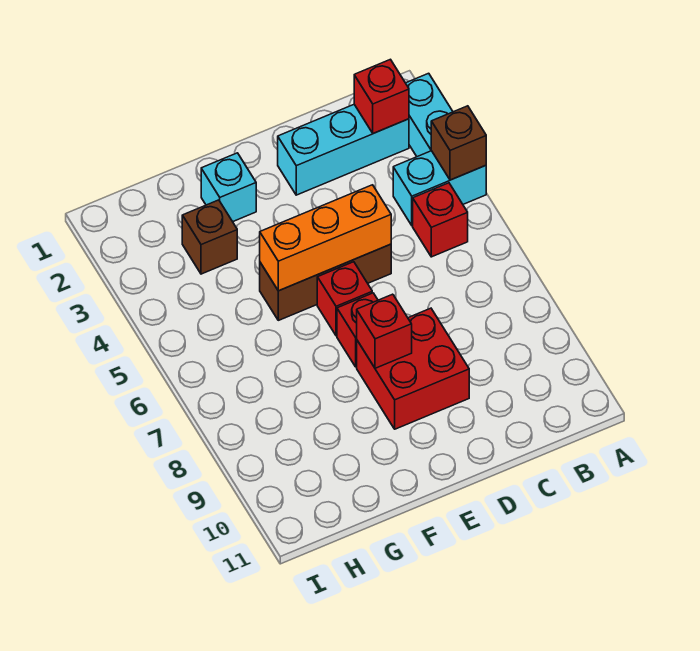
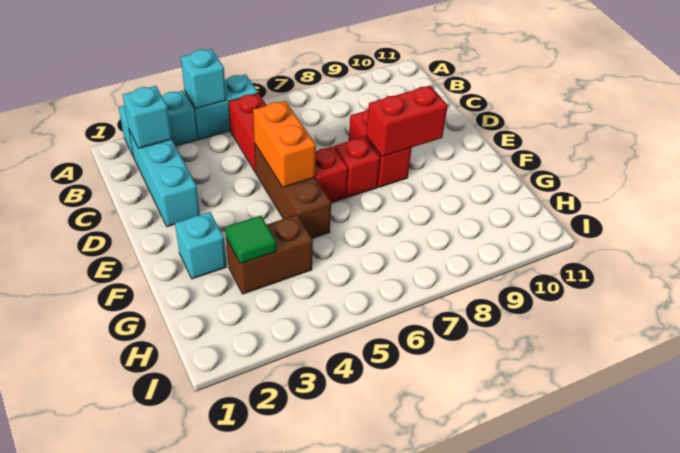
cyan 1x2 brick [393,151,486,226] -> cyan 1x2 brick turned to [185,74,258,140]
brown 1x1 brick [431,106,486,180] -> cyan 1x1 brick [181,49,226,109]
red 1x1 brick [354,59,409,134] -> cyan 1x1 brick [122,86,172,148]
red 1x1 brick [413,183,468,257] -> red 1x2 brick [229,93,267,172]
orange 1x3 brick [260,185,391,291] -> orange 1x2 brick [253,101,316,187]
red 2x2 brick [357,308,469,429] -> red 1x2 brick [349,109,412,187]
red 1x1 brick [357,294,412,368] -> red 1x2 brick [366,86,448,157]
brown 1x1 brick [182,200,237,274] -> brown 1x2 brick [226,215,313,294]
none -> green 1x1 tile [225,215,276,264]

